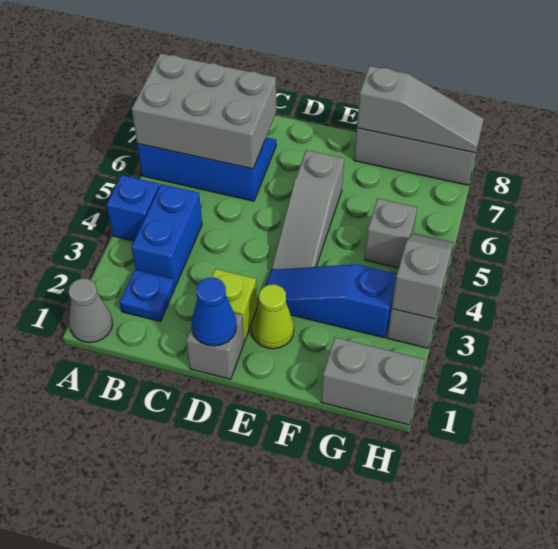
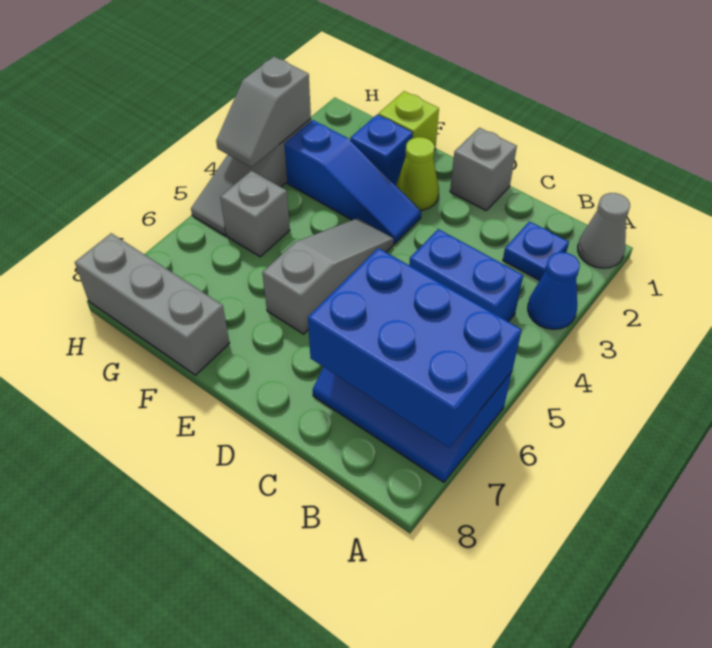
blue 1x1 brick [107,175,160,241] -> blue 1x1 brick moved to [350,115,413,185]
grey 2x3 brick [132,53,276,169] -> blue 2x3 brick [308,248,522,448]
blue 1x2 brick [131,184,202,287] -> blue 1x2 brick turned to [409,229,523,322]
blue 1x1 cone [191,278,237,346] -> blue 1x1 cone moved to [528,252,580,329]
lime 1x1 brick [211,269,257,342] -> lime 1x1 brick moved to [378,91,439,150]
grey 1x3 slope [357,66,484,153] -> none
grey 1x2 brick [321,338,425,425] -> none

